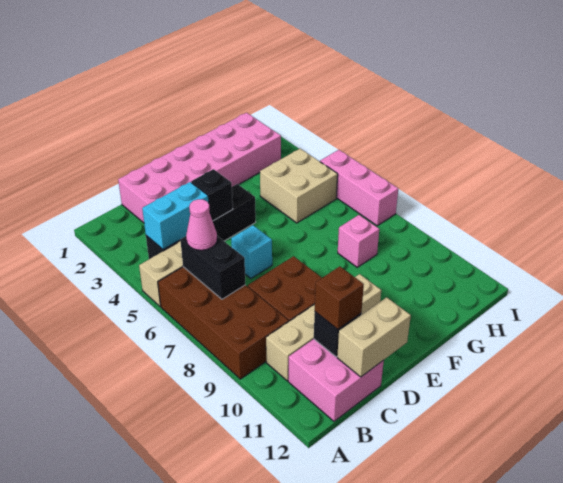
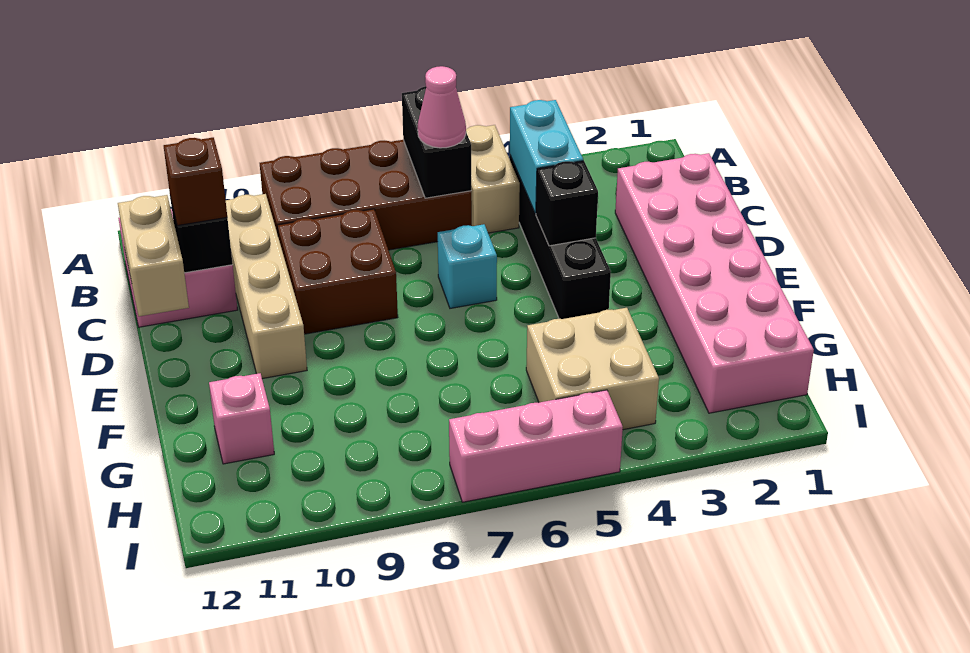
black 1x2 brick [180,236,245,299] -> black 1x2 brick turned to [402,86,471,198]
pink 1x1 brick [338,215,379,267] -> pink 1x1 brick moved to [209,373,274,464]

